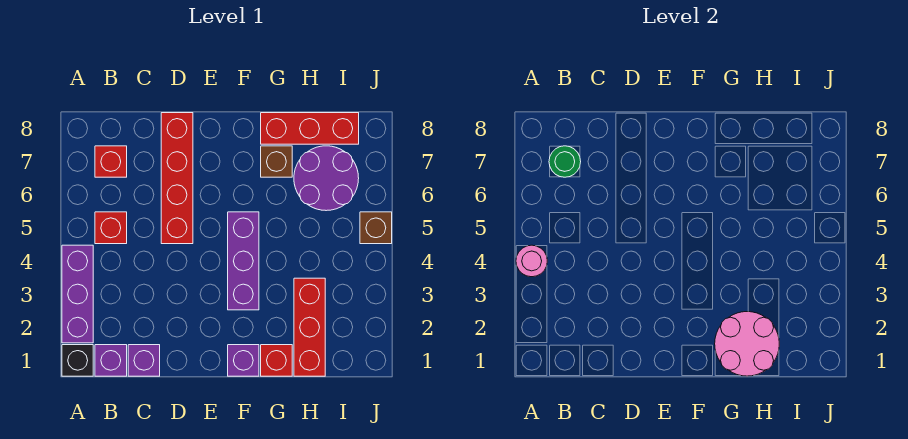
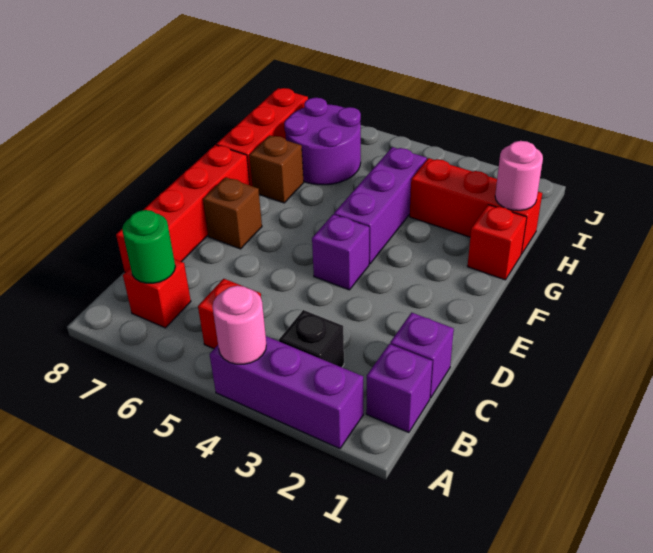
black 1x1 brick [62,345,93,376] -> black 1x1 brick moved to [279,310,344,367]
red 1x4 brick [161,113,193,244] -> red 1x4 brick turned to [116,145,250,272]
purple 1x1 brick [228,345,259,376] -> purple 1x1 brick moved to [312,214,369,290]
purple 1x3 brick [228,212,259,310] -> purple 1x3 brick turned to [334,147,427,264]
pink 2x2 round brick [715,312,779,376] -> pink 1x1 round brick [495,141,543,211]
brown 1x1 brick [360,212,392,244] -> brown 1x1 brick moved to [203,177,262,249]

